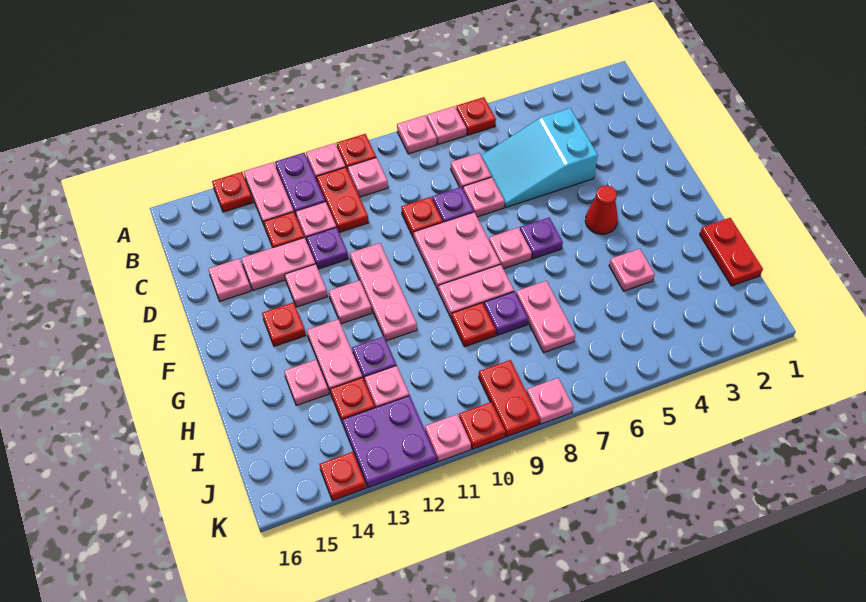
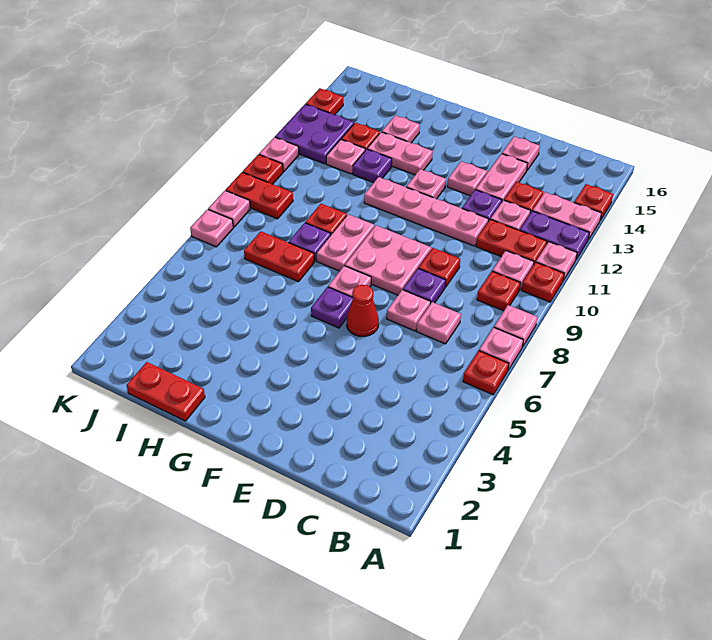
cyan 2x3 slope [481,108,598,208] -> none
pink 1x3 plate [350,243,417,341] -> pink 1x4 plate [364,177,488,246]
red 1x1 cone [585,186,618,234] -> red 1x1 cone moved to [347,285,379,336]
red 1x1 plate [262,302,306,346] -> red 1x1 plate moved to [477,271,520,311]
pink 1x1 plate [609,249,655,291] -> pink 1x1 plate moved to [190,209,233,247]
pink 1x2 plate [516,281,575,353] -> red 1x2 plate [244,231,315,282]

